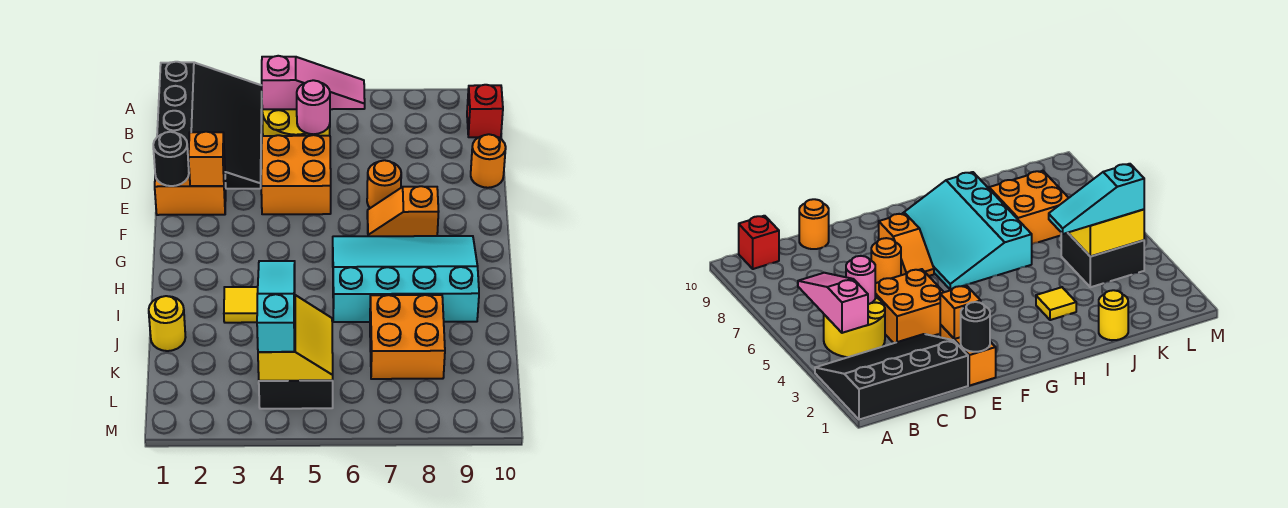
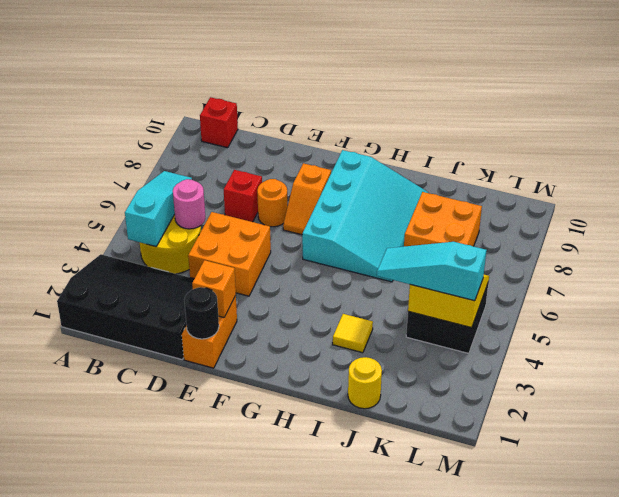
pink 1x3 slope [262,56,365,109] -> cyan 1x3 slope [125,171,192,246]
none -> red 1x1 brick [224,170,262,222]
orange 1x1 round brick [471,134,506,188] -> none
cyan 3x4 slope [333,236,479,322] -> cyan 3x4 slope turned to [302,150,428,282]

